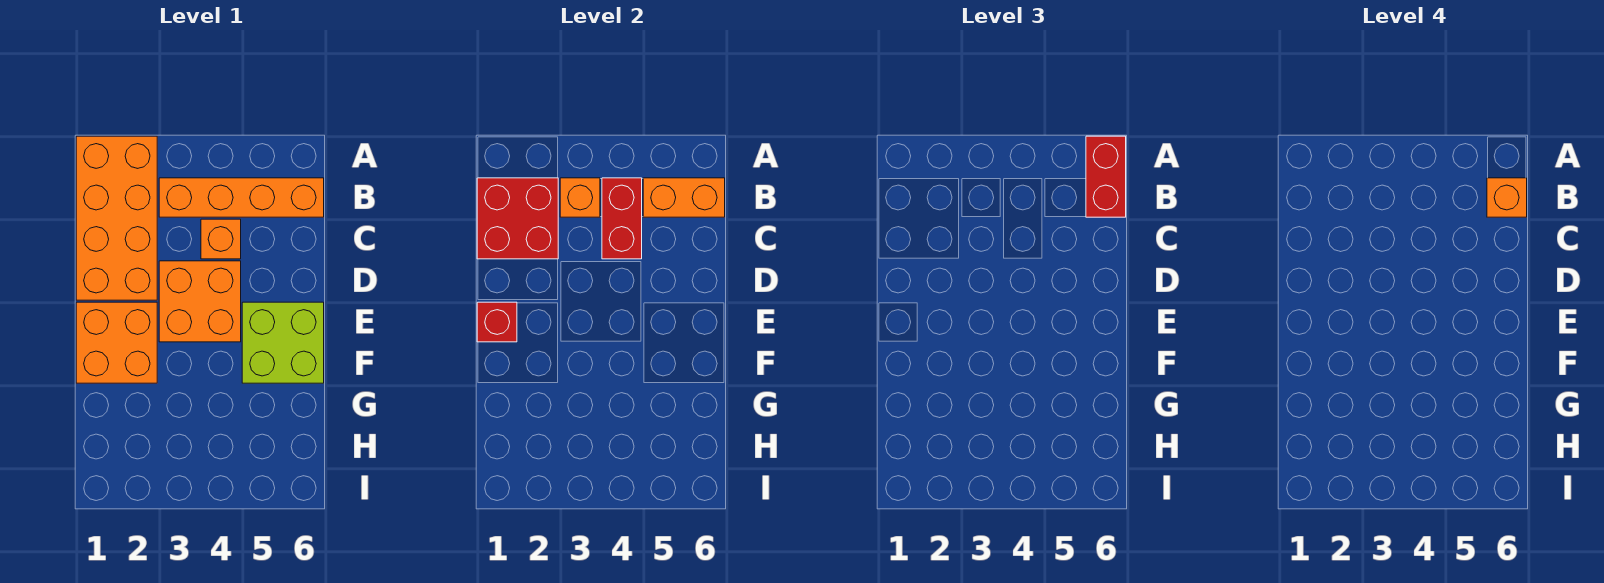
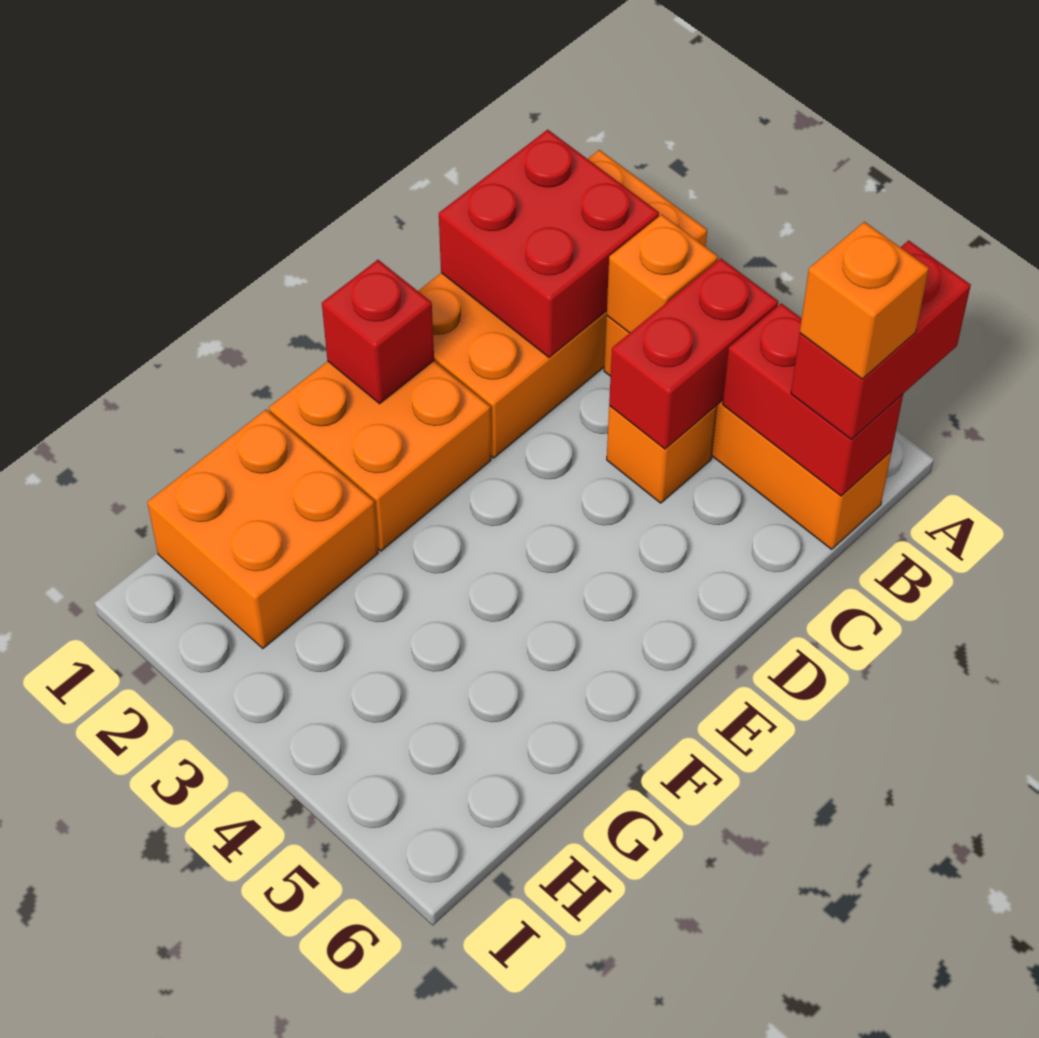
orange 1x2 brick [643,178,725,217] -> red 1x2 brick [723,303,903,496]
orange 2x2 brick [159,261,241,342] -> orange 2x2 brick moved to [147,410,378,648]
lime 2x2 brick [242,302,324,383] -> none

